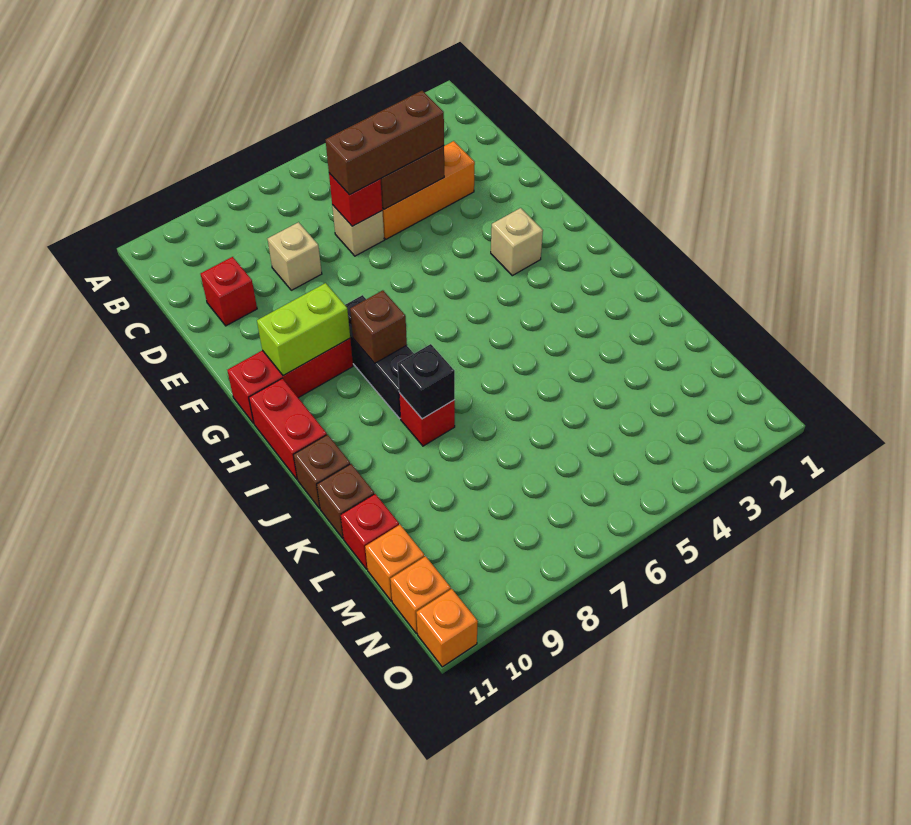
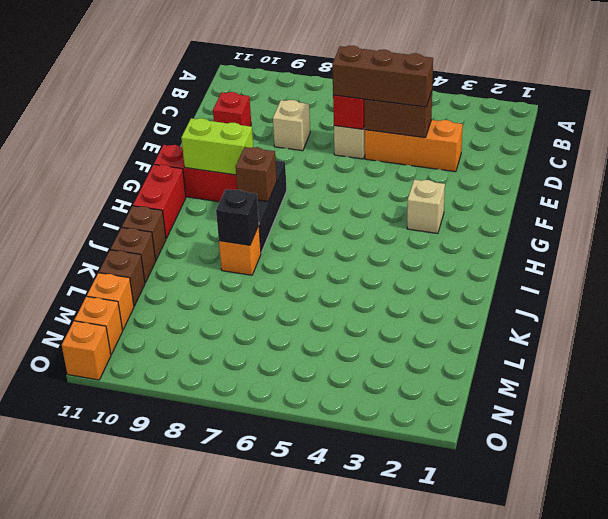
red 1x1 brick [399,393,455,446] -> orange 1x1 brick [219,225,261,275]
red 1x1 brick [341,494,399,569] -> brown 1x1 brick [99,250,145,306]

